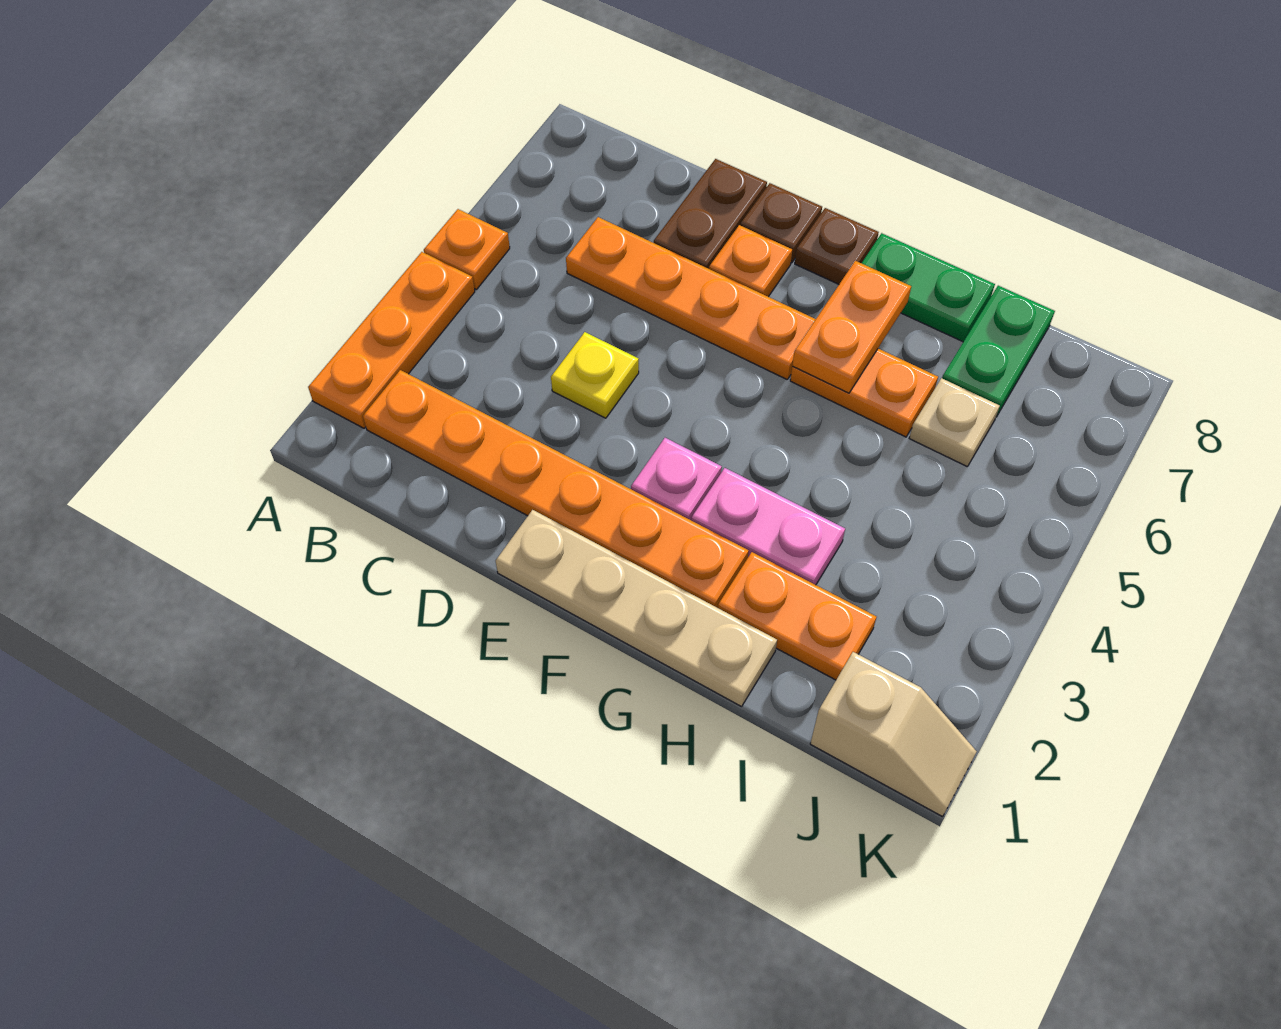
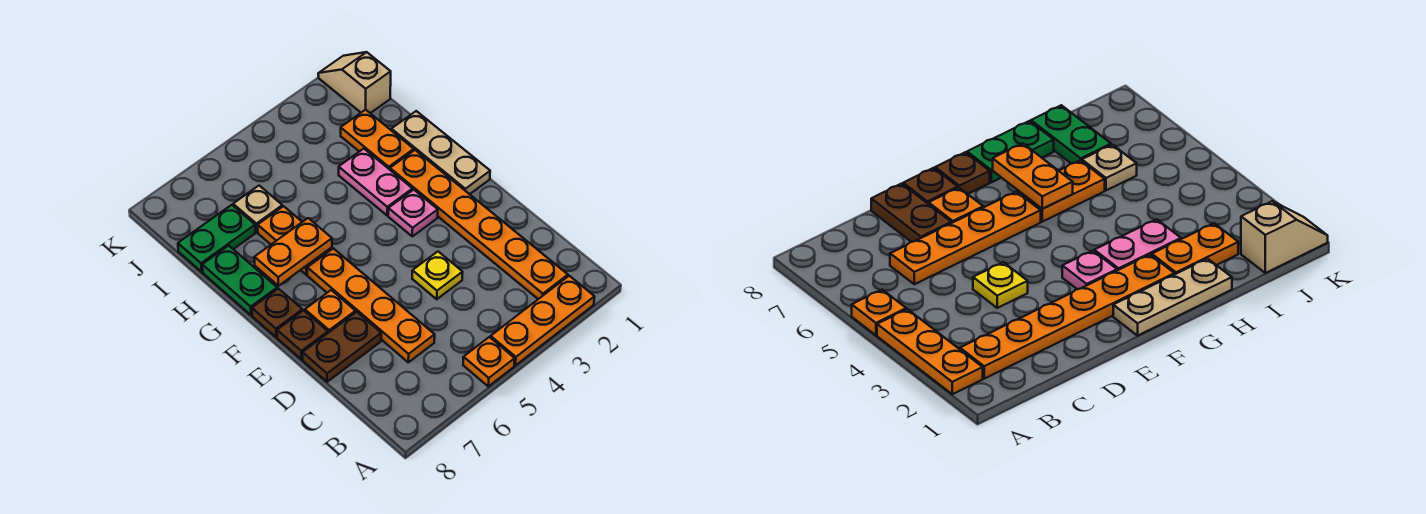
tan 1x4 plate [496,510,777,707] -> tan 1x3 plate [391,111,490,194]

